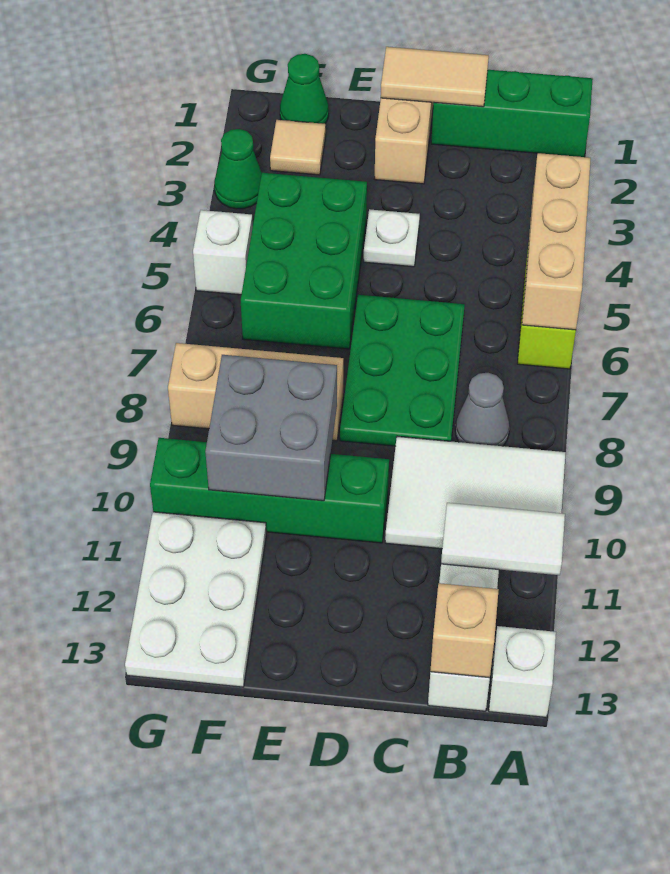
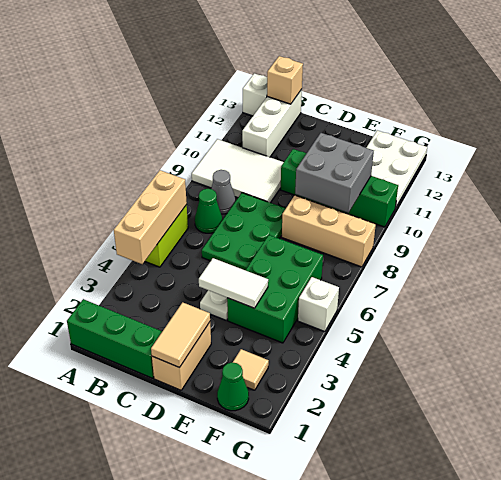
white 1x2 tile [441,503,565,575] -> white 1x2 tile moved to [199,258,268,308]
tan 1x2 tile [381,47,489,107] -> tan 1x2 tile turned to [151,302,210,368]
green 1x1 cone [214,129,262,209] -> green 1x1 cone moved to [195,189,222,233]

